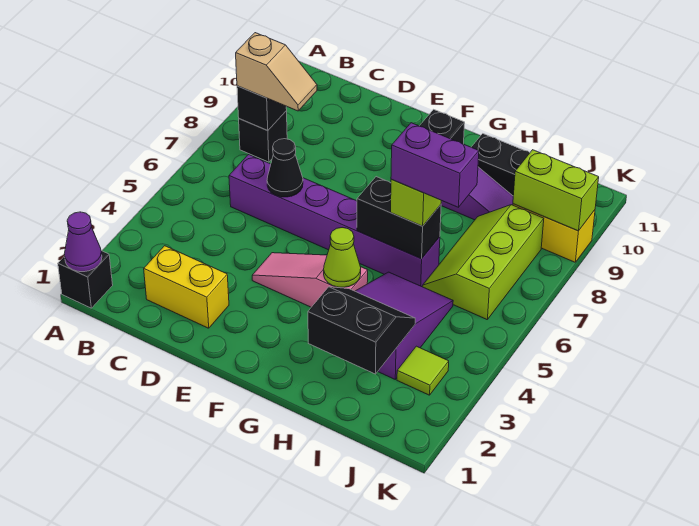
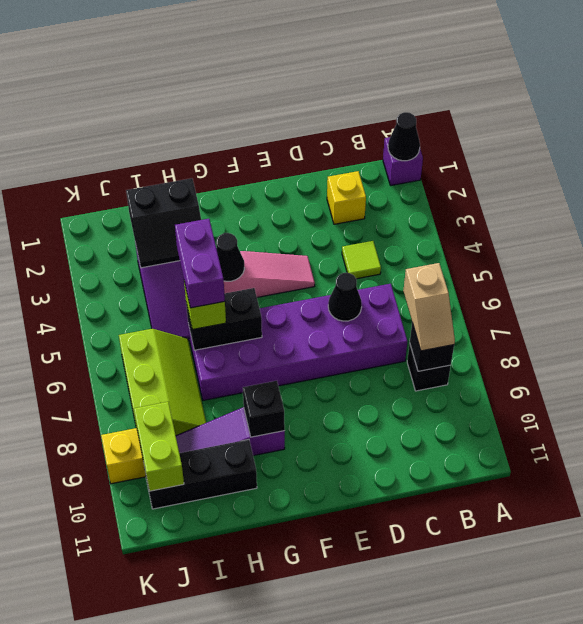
black 1x1 brick [58,251,113,308] -> purple 1x1 brick [383,137,423,185]
purple 1x1 cone [64,212,102,272] -> black 1x1 cone [388,112,420,161]
tan 1x2 slope [236,33,317,111] -> tan 1x2 slope turned to [403,263,455,351]
yellow 1x2 brick [144,246,229,328] -> yellow 1x1 brick [327,171,366,224]
purple 1x6 brick [229,155,440,287] -> purple 2x6 brick [188,284,407,400]
lime 1x1 cone [324,228,361,287] -> black 1x1 cone [216,233,245,281]
purple 1x2 brick [391,123,479,207] -> purple 1x2 brick turned to [175,219,225,308]
lime 1x1 tile [397,346,449,395] -> lime 1x1 tile moved to [342,241,381,279]
lime 1x2 brick [513,150,599,231] -> lime 1x2 brick turned to [134,402,184,491]

